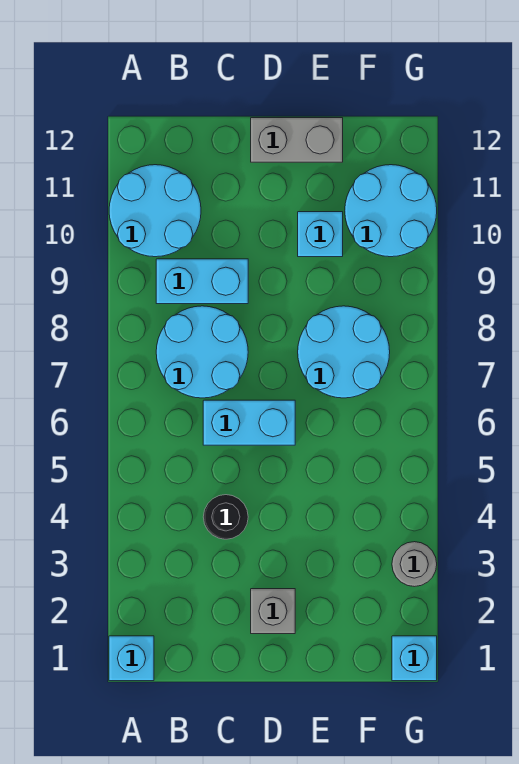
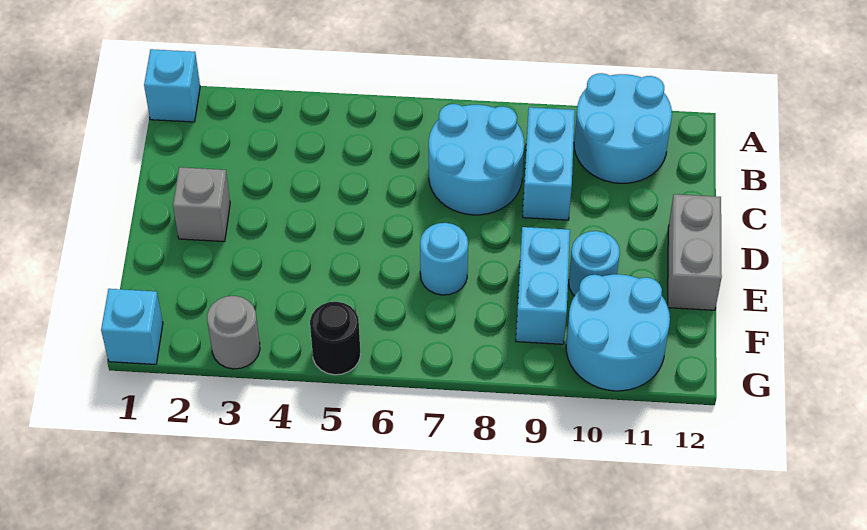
black 1x1 round brick [203,495,248,539] -> black 1x1 round brick moved to [310,302,361,375]
cyan 1x2 brick [203,400,295,445] -> cyan 1x2 brick moved to [516,227,570,344]
cyan 2x2 round brick [298,306,390,398] -> cyan 1x1 round brick [420,223,468,295]
cyan 1x1 brick [298,212,343,257] -> cyan 1x1 round brick [569,231,620,296]

